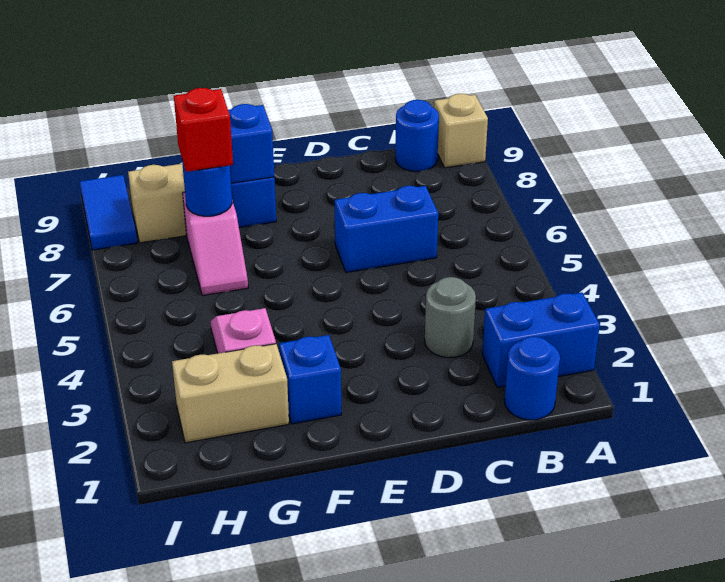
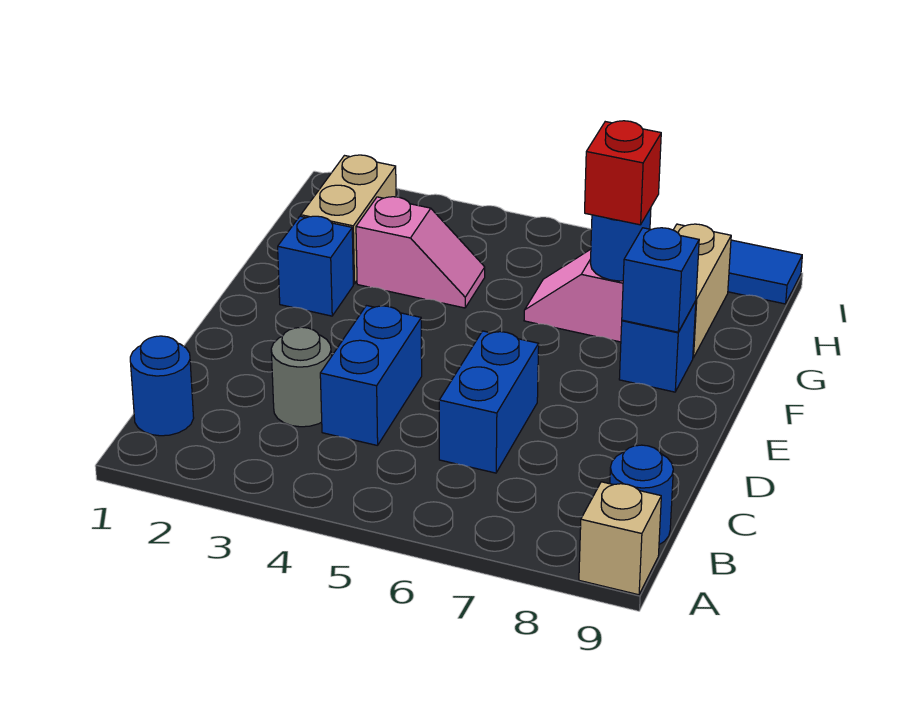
blue 1x2 brick [482,292,600,387] -> blue 1x2 brick moved to [320,306,422,446]

